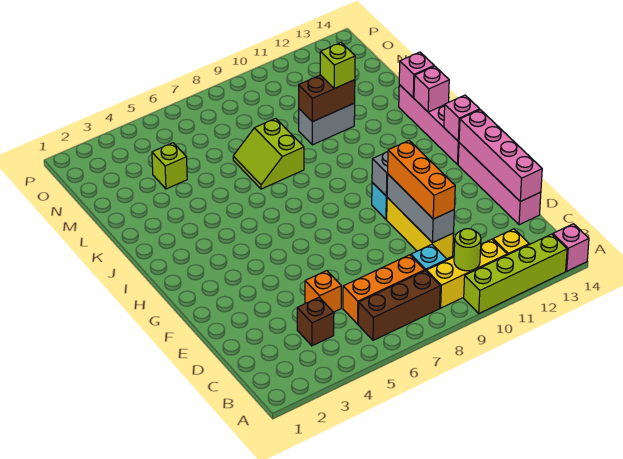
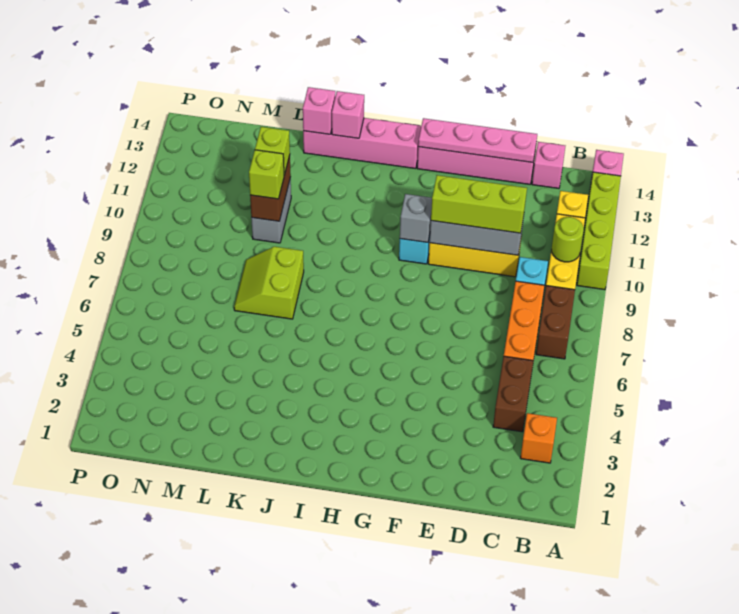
brown 1x3 brick [358,271,440,340] -> brown 1x2 brick [536,286,575,359]
brown 1x1 brick [297,297,334,346] -> brown 1x2 brick [493,356,533,432]
orange 1x1 brick [305,271,341,312] -> orange 1x1 brick moved to [521,413,557,463]
orange 1x3 brick [388,141,455,219] -> lime 1x3 brick [431,175,527,233]
pink 1x4 brick [459,110,542,202] -> pink 1x4 plate [418,118,537,162]
pink 1x1 brick [444,95,480,141] -> pink 1x1 brick moved to [532,142,565,188]
lime 2x2 slope [233,118,304,189] -> lime 2x2 slope turned to [234,247,304,319]
lime 1x1 brick [152,143,187,189] -> lime 1x1 brick moved to [249,150,284,199]

